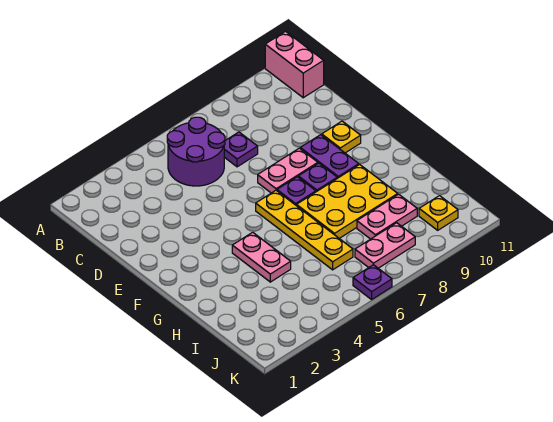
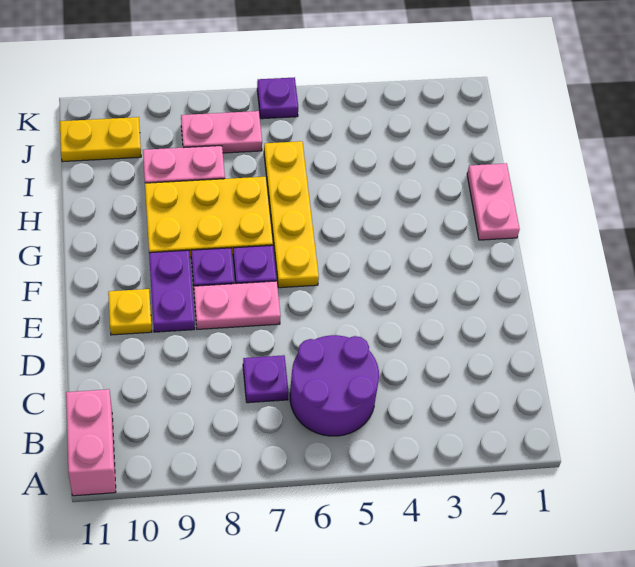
pink 1x2 plate [232,232,291,282] -> pink 1x2 plate moved to [467,163,520,240]
yellow 1x1 plate [419,196,458,230] -> yellow 1x2 plate [60,117,141,162]

